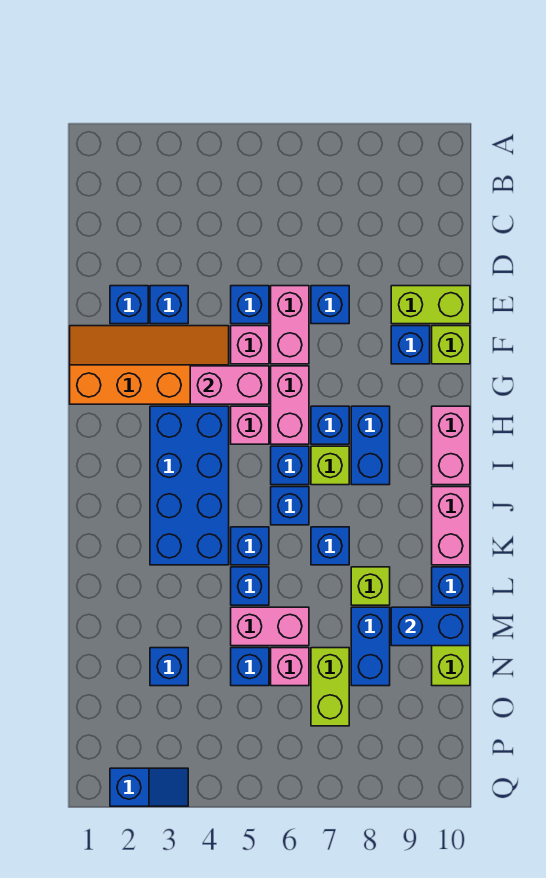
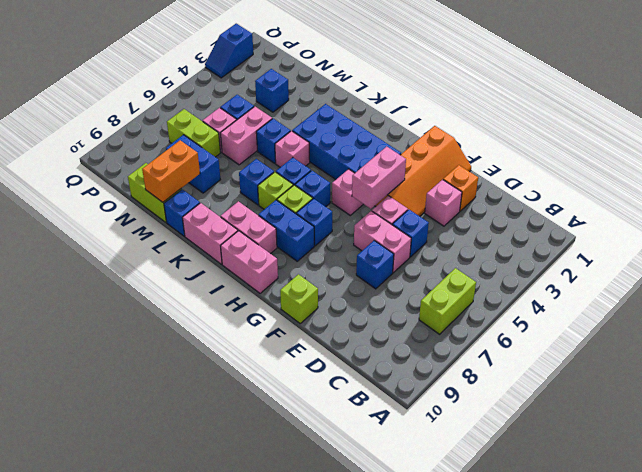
blue 1x1 brick [110,286,148,324] -> orange 1x1 brick [443,165,478,211]
blue 1x1 brick [150,286,188,324] -> pink 1x1 brick [425,180,462,226]
lime 1x2 brick [391,286,470,324] -> lime 1x2 brick moved to [419,268,476,334]
blue 1x1 brick [391,326,430,364] -> none
pink 1x2 brick [271,366,309,444] -> pink 1x2 brick moved to [220,201,277,254]
blue 1x1 brick [231,527,269,565] -> pink 1x1 brick [275,131,310,167]
lime 1x1 brick [351,567,390,605] -> lime 1x1 brick moved to [258,172,293,209]
blue 1x2 brick [391,607,470,646] -> orange 1x2 brick [142,140,200,202]

